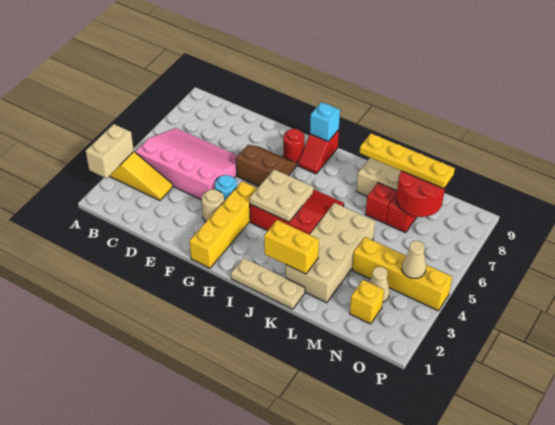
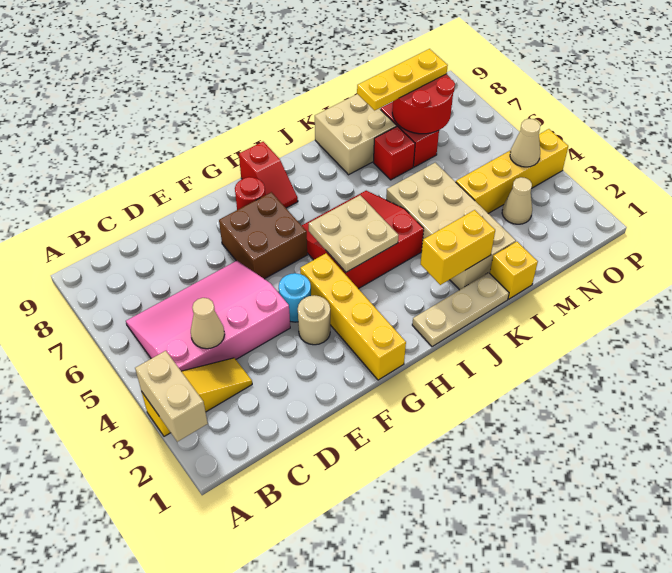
none -> tan 1x1 cone [191,298,225,349]
brown 2x2 slope [236,145,297,186] -> brown 2x2 brick [219,192,307,279]
cyan 1x1 brick [310,102,340,141] -> none
yellow 1x4 plate [360,134,455,189] -> yellow 1x3 plate [357,49,448,110]
yellow 1x1 brick [350,280,384,324] -> yellow 1x1 brick moved to [490,242,538,299]

